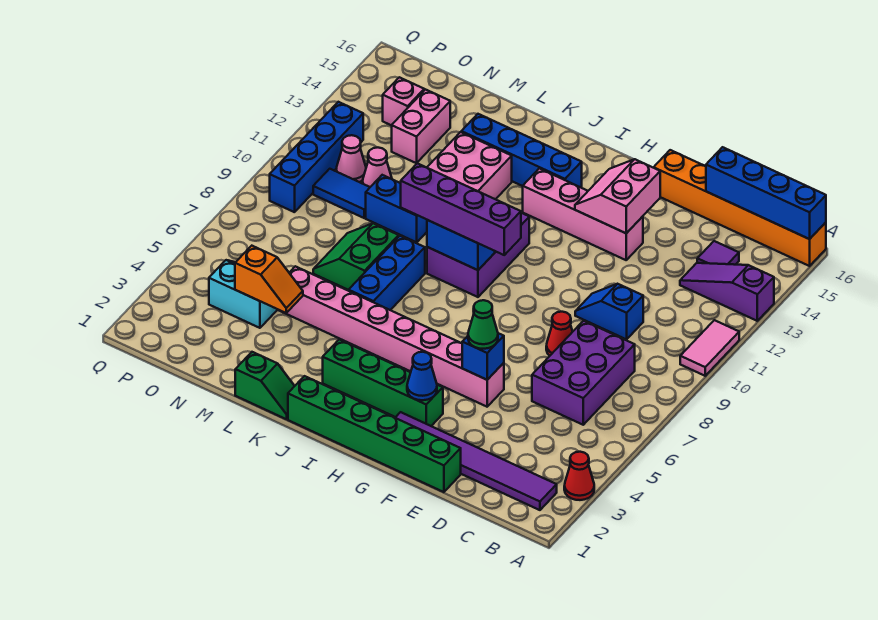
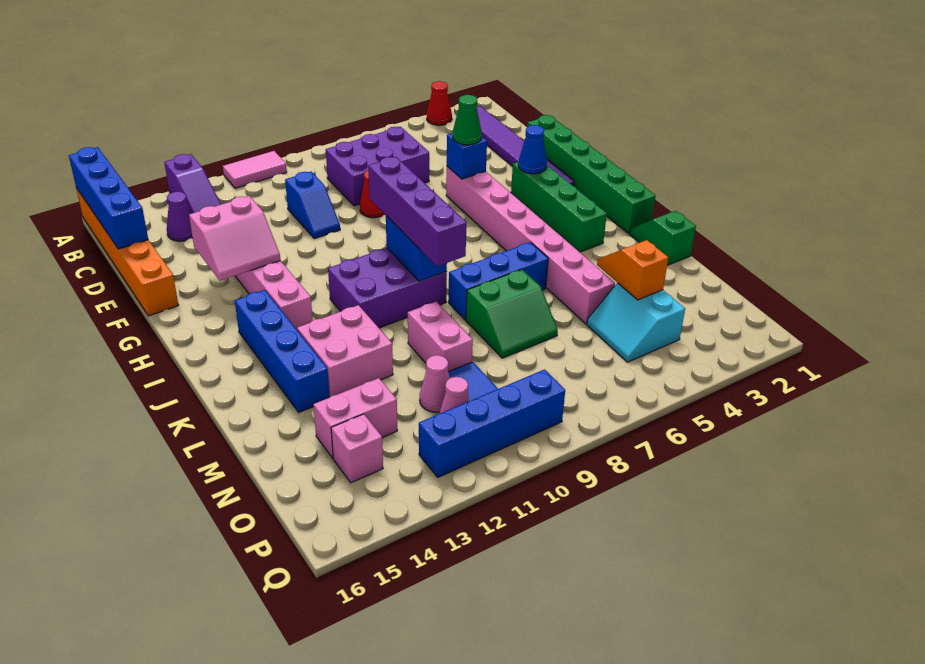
purple 1x1 tile [697,241,739,265] -> purple 1x1 cone [167,192,193,241]
blue 1x2 brick [366,175,427,242] -> pink 1x2 brick [408,302,473,372]

